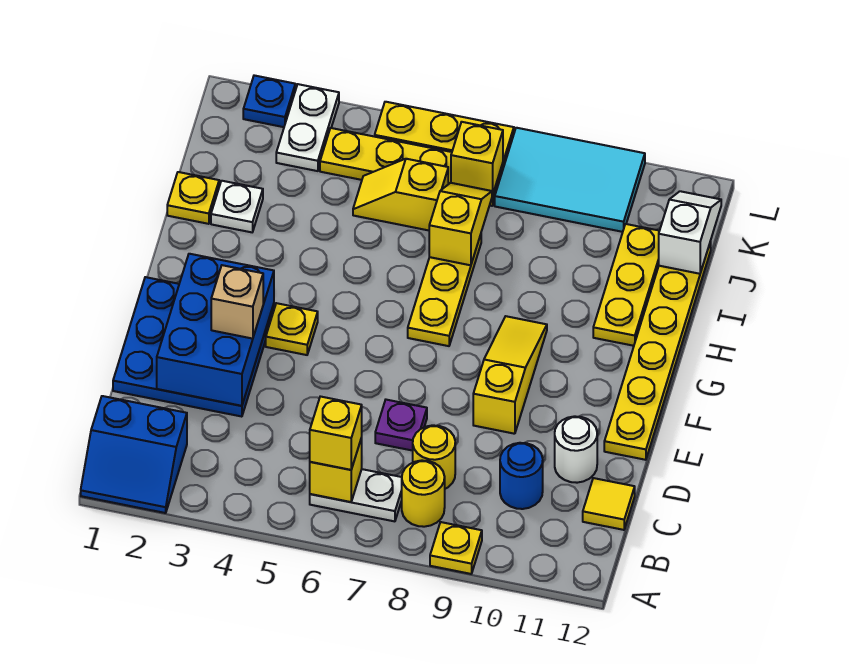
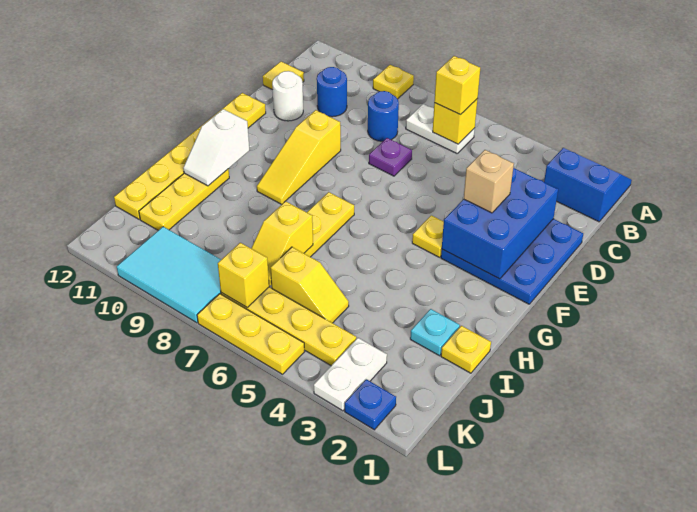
yellow 1x1 round brick [402,460,445,527] -> none
yellow 1x1 round brick [413,425,455,489] -> blue 1x1 round brick [368,91,399,141]
white 1x1 plate [211,181,263,232] -> cyan 1x1 plate [410,309,460,356]
white 1x2 slope [659,191,721,274] -> white 1x2 slope moved to [183,109,249,186]

